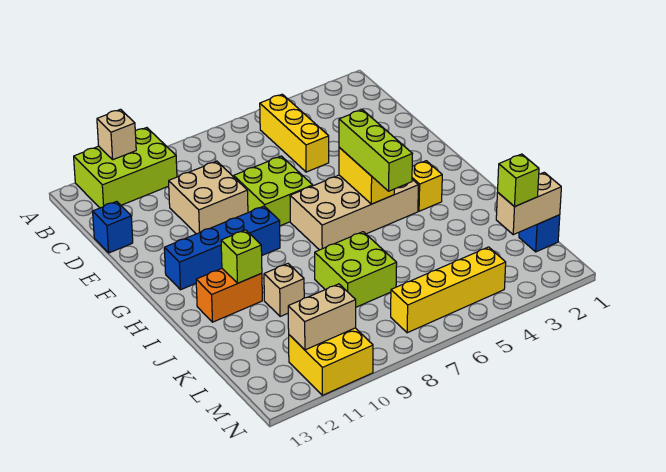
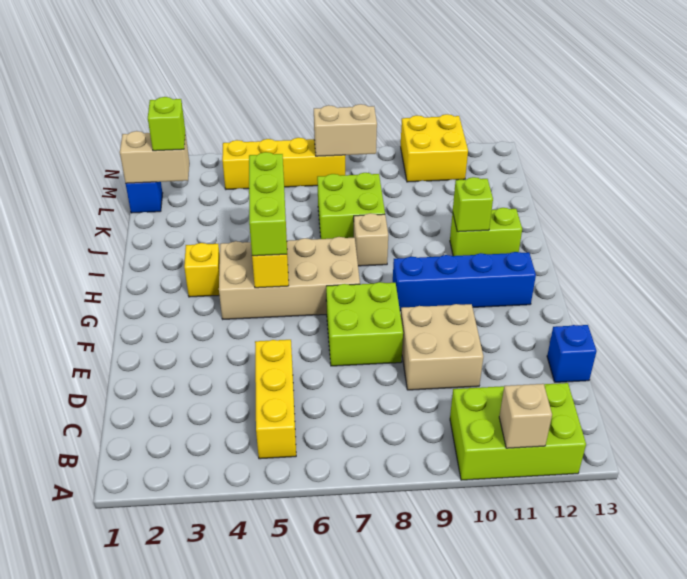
orange 1x2 brick [196,269,262,322] -> lime 1x2 brick [450,208,522,256]
tan 1x1 brick [264,264,304,317] -> tan 1x1 brick moved to [354,213,388,266]
tan 1x2 brick [288,284,356,350] -> tan 1x2 brick moved to [314,104,377,156]

